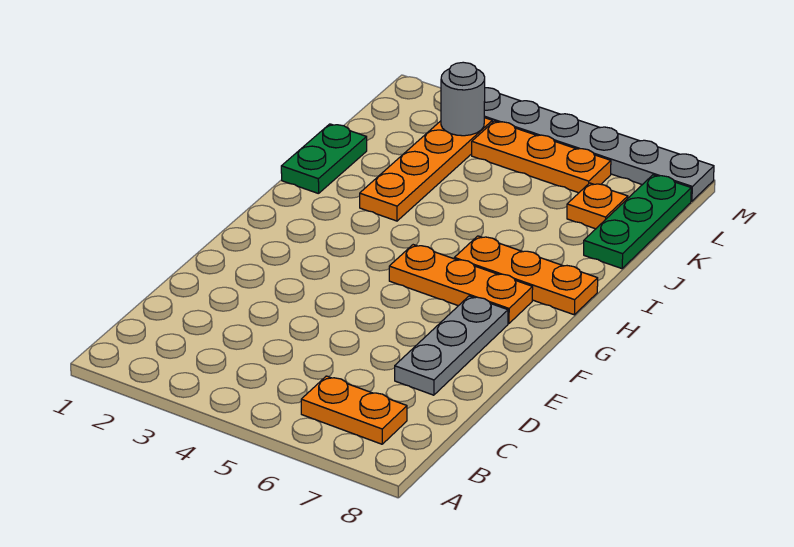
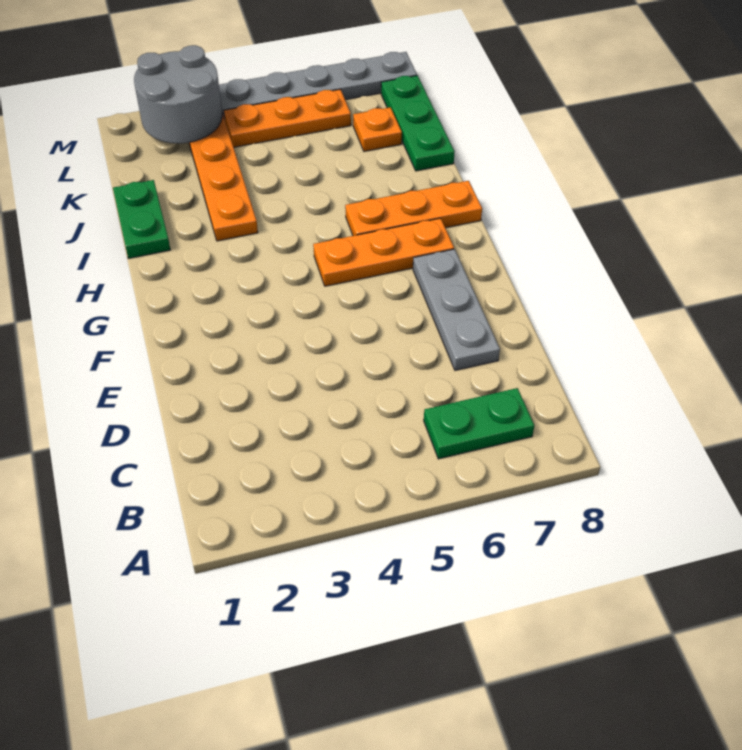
orange 1x2 plate [301,376,407,444] -> green 1x2 plate [424,388,534,459]
grey 1x1 round brick [441,62,485,136] -> grey 2x2 round brick [134,45,222,143]

